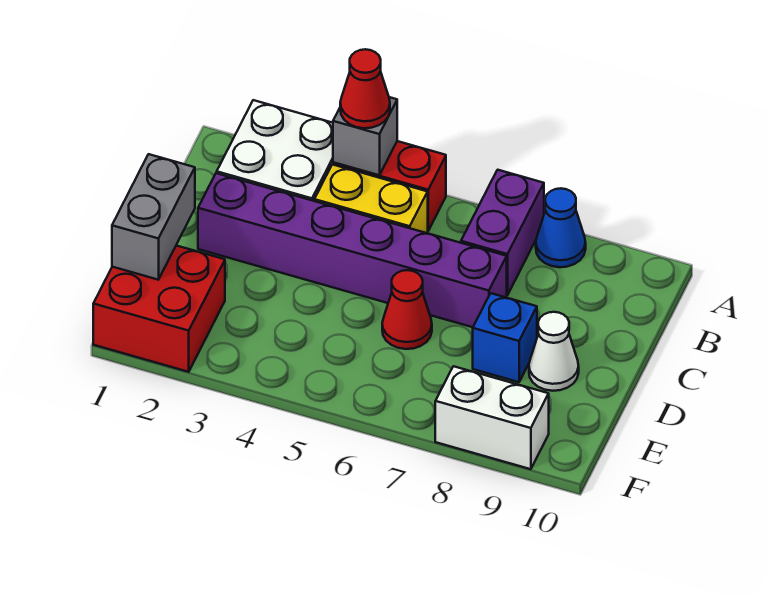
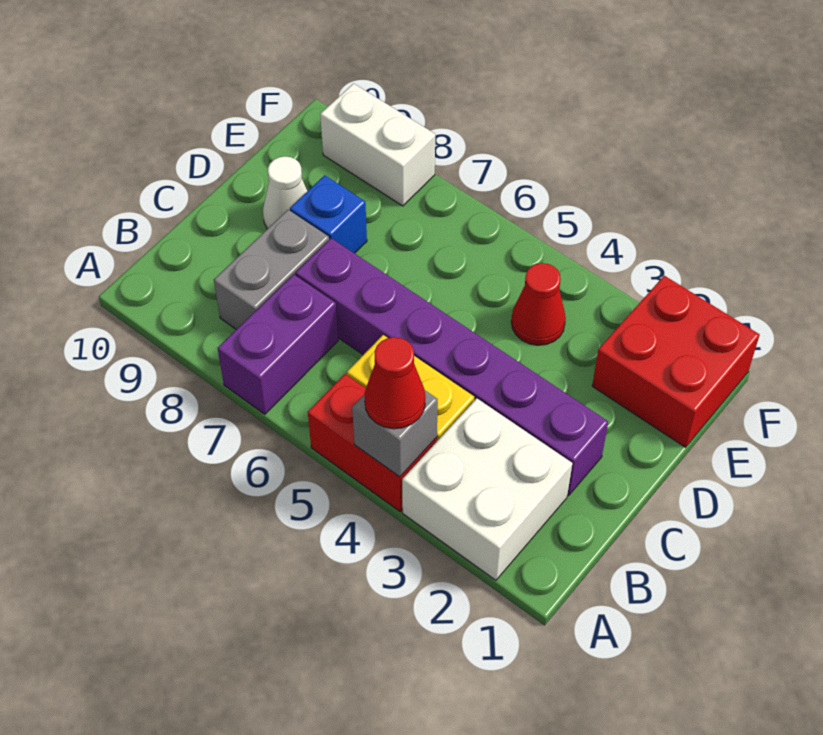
blue 1x1 cone [536,188,586,267] -> none
grey 1x2 brick [112,154,195,280] -> grey 1x2 brick moved to [214,210,329,329]
red 1x1 cone [382,270,432,349] -> red 1x1 cone moved to [511,263,566,345]

